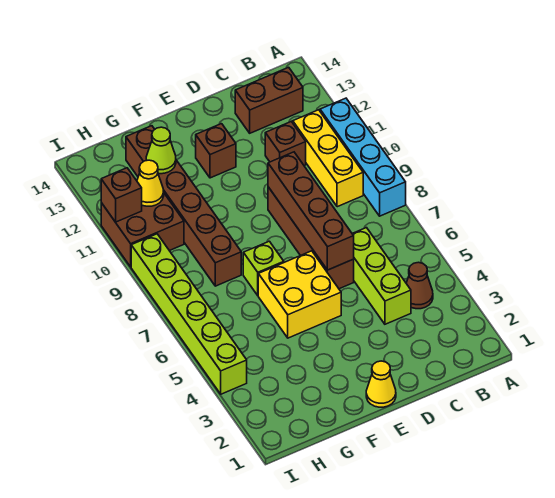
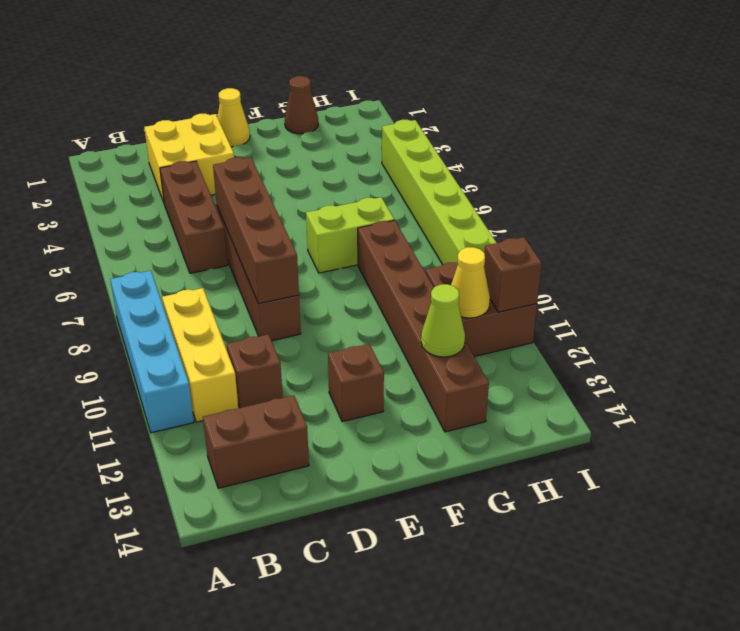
brown 1x1 cone [406,262,433,309] -> brown 1x1 cone moved to [285,76,318,134]
lime 1x3 brick [352,228,411,324] -> brown 1x3 brick [160,161,227,273]
yellow 2x2 brick [258,251,341,338] -> yellow 2x2 brick moved to [144,114,234,202]
lime 1x1 brick [243,241,284,295] -> lime 1x2 brick [306,197,394,273]

